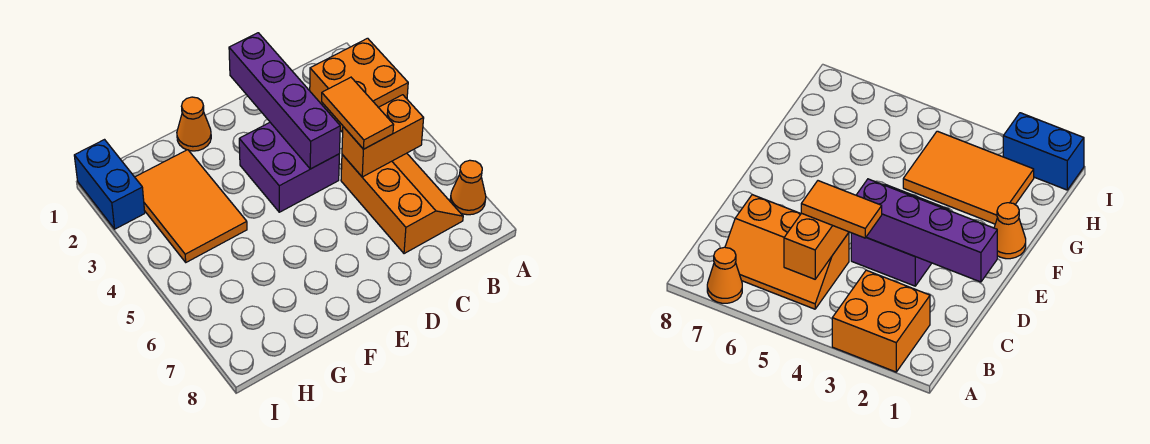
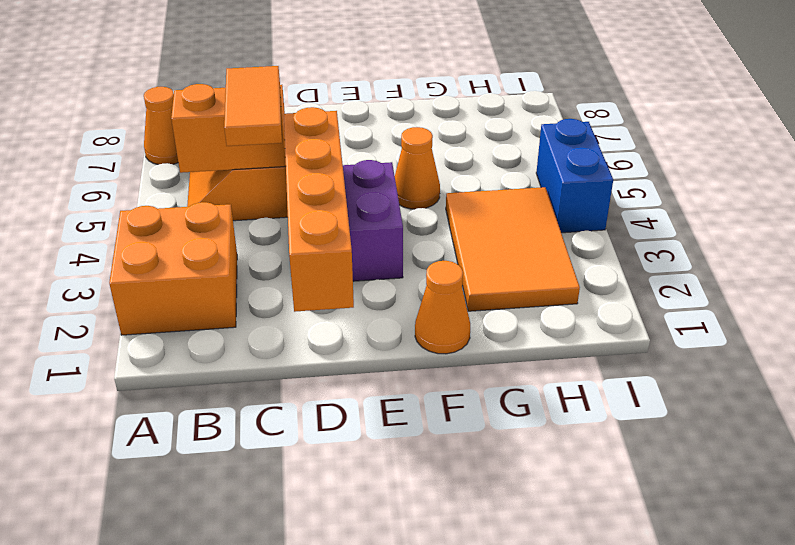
purple 1x4 brick [229,33,340,169] -> orange 1x4 brick [284,107,354,312]
none -> orange 1x1 cone [395,127,440,209]
blue 1x2 brick [74,140,145,229] -> blue 1x2 brick moved to [536,119,613,233]

